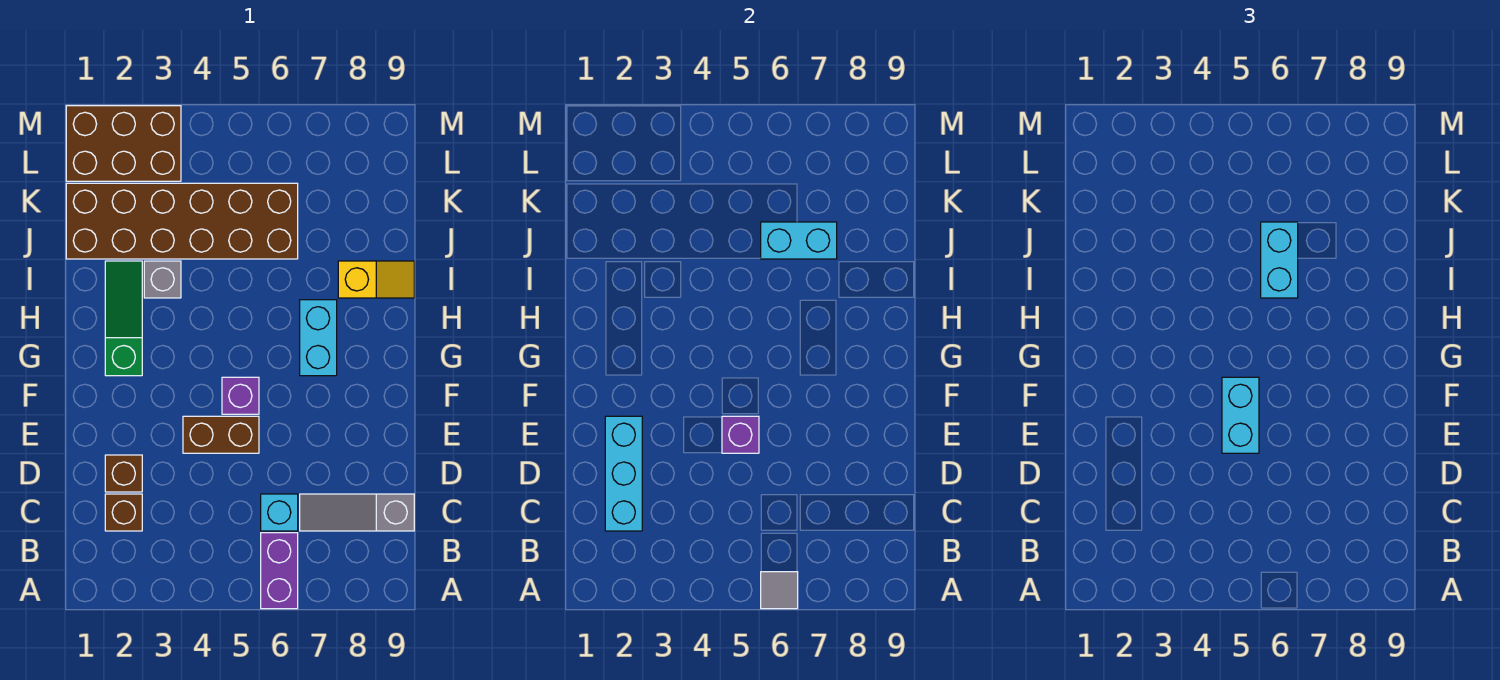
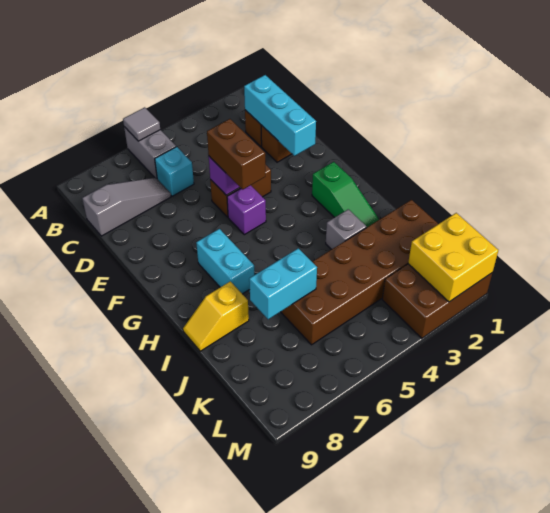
purple 1x2 brick [261,533,298,609] -> grey 1x2 brick [124,127,176,178]
cyan 1x2 brick [1222,377,1259,453] -> brown 1x2 brick [207,119,265,189]
cyan 1x2 brick [1261,222,1298,298] -> none
none -> yellow 2x2 brick [408,213,498,302]

